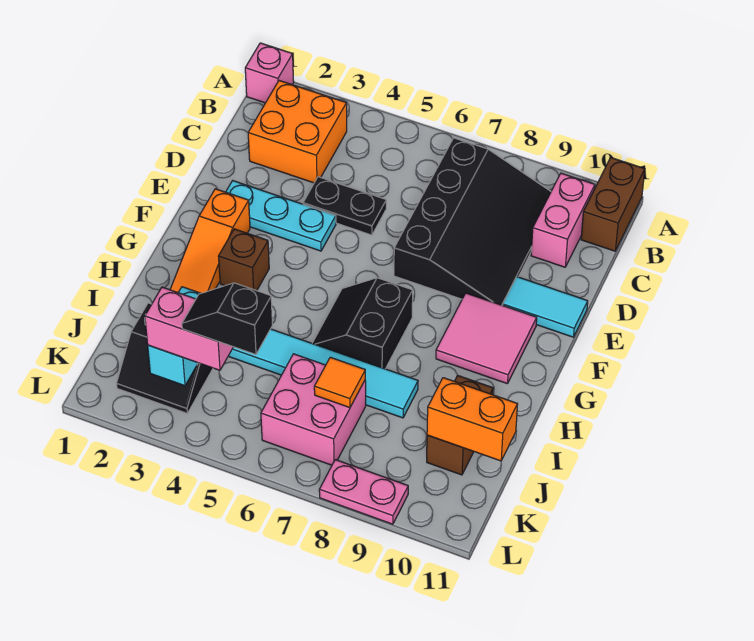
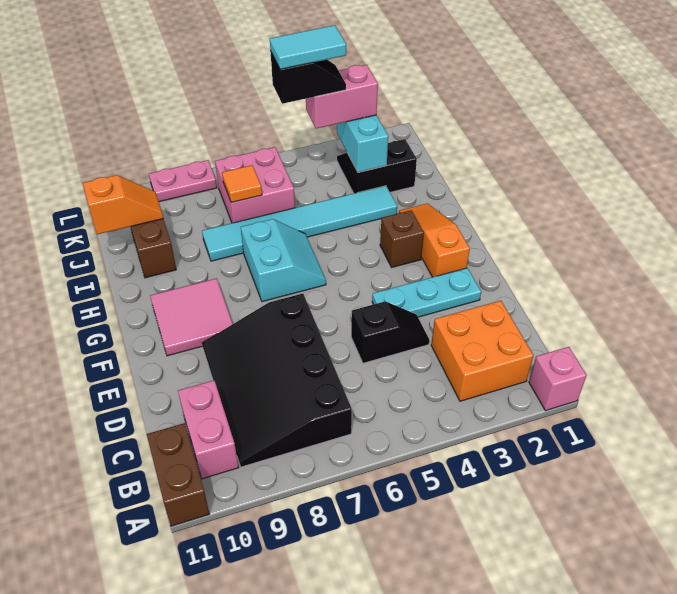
black 1x2 plate [303,177,386,235] -> black 1x2 slope [351,301,430,363]
cyan 1x2 tile [503,277,588,337] -> cyan 1x2 tile moved to [270,25,346,69]
black 2x2 slope [312,278,413,369] -> cyan 2x2 slope [241,219,326,302]
orange 1x2 brick [427,378,518,461] -> orange 1x2 slope [83,175,163,234]

